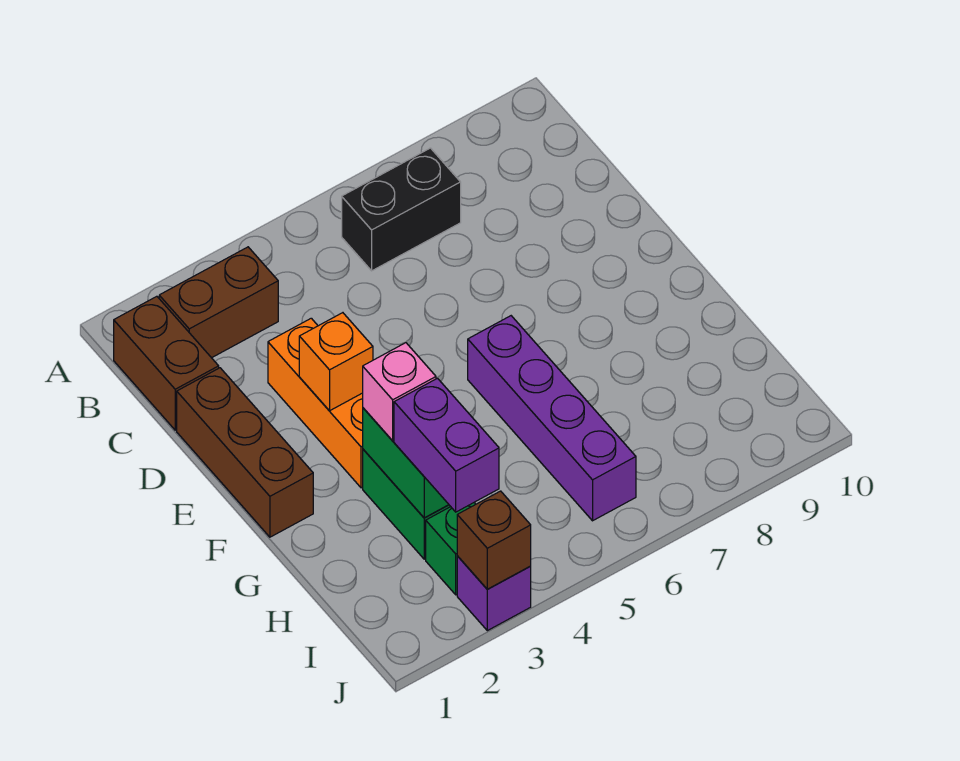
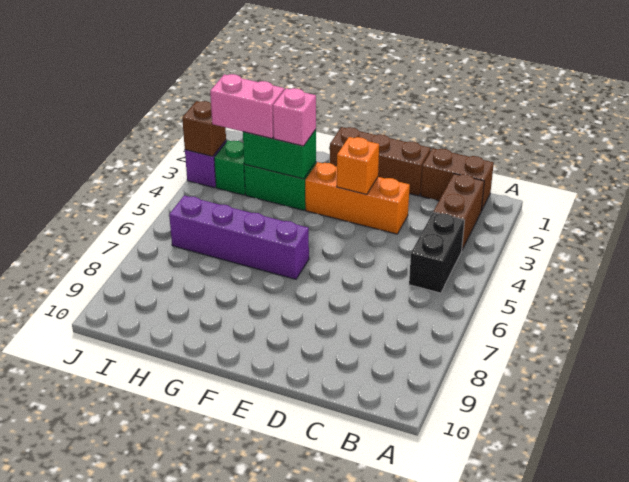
black 1x2 brick [342,148,461,271] -> black 1x2 brick moved to [409,212,465,293]
purple 1x2 brick [394,378,499,512] -> pink 1x2 brick [210,74,284,139]

